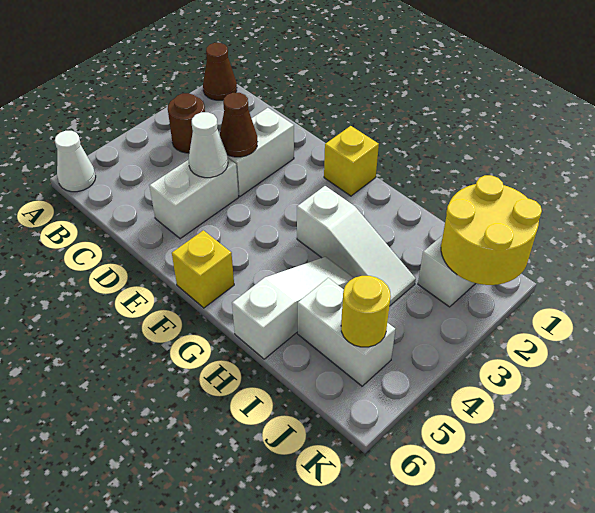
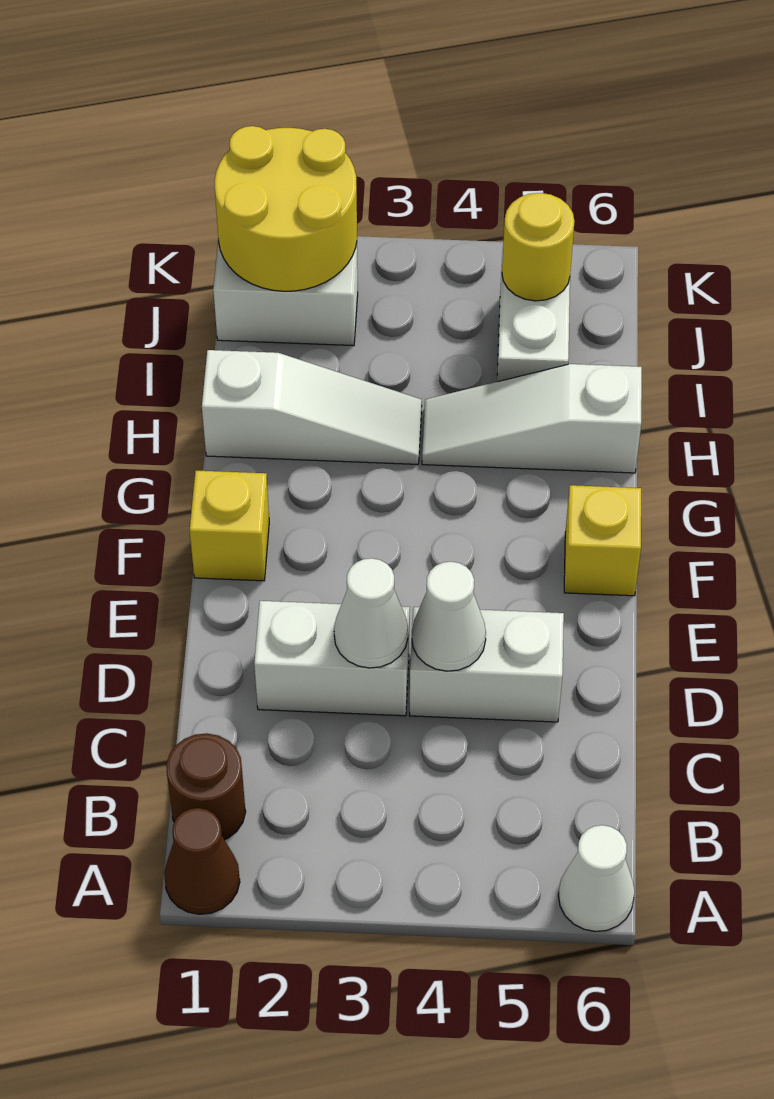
brown 1x1 round brick [168,93,205,153] -> brown 1x1 round brick moved to [166,733,246,840]
brown 1x1 cone [220,93,257,157] -> white 1x1 cone [334,558,408,668]
white 1x3 slope [297,186,416,305] -> white 1x3 slope turned to [202,350,422,464]

